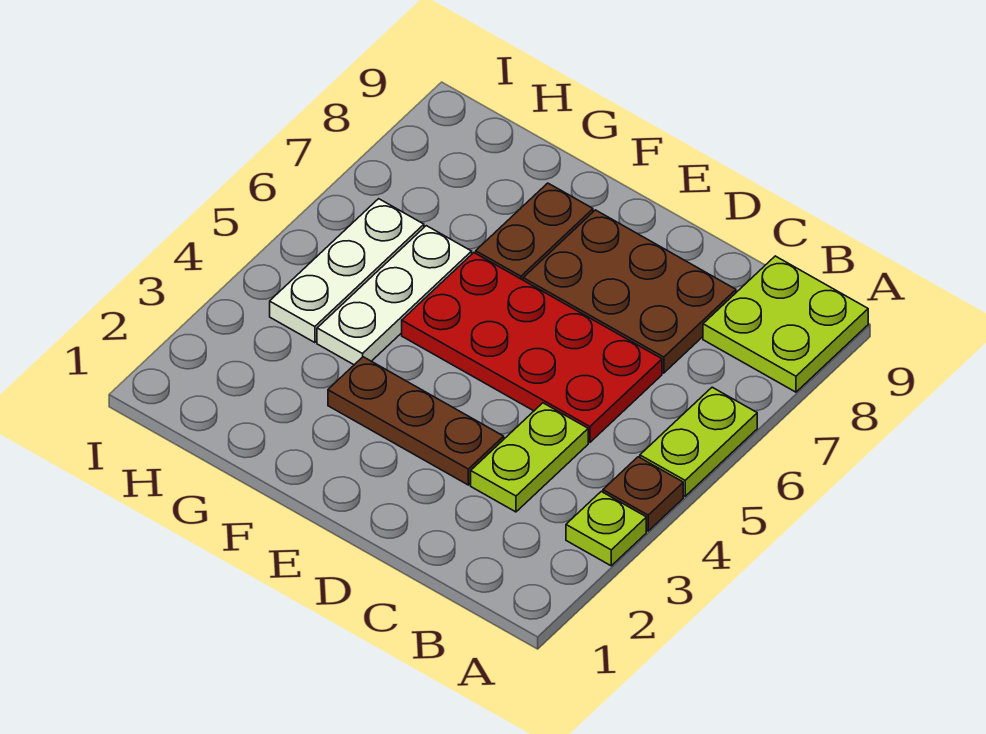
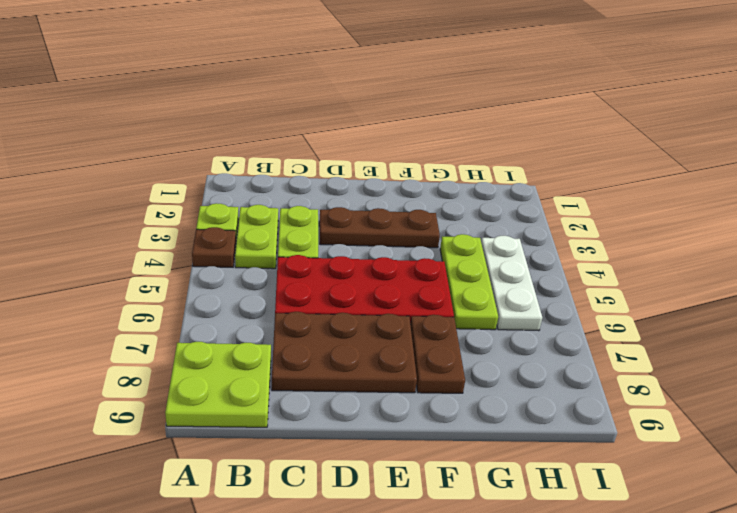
lime 1x2 plate [640,387,757,496] -> lime 1x2 plate moved to [235,205,278,269]
white 1x3 plate [317,226,472,365] -> lime 1x3 plate [440,234,498,330]

